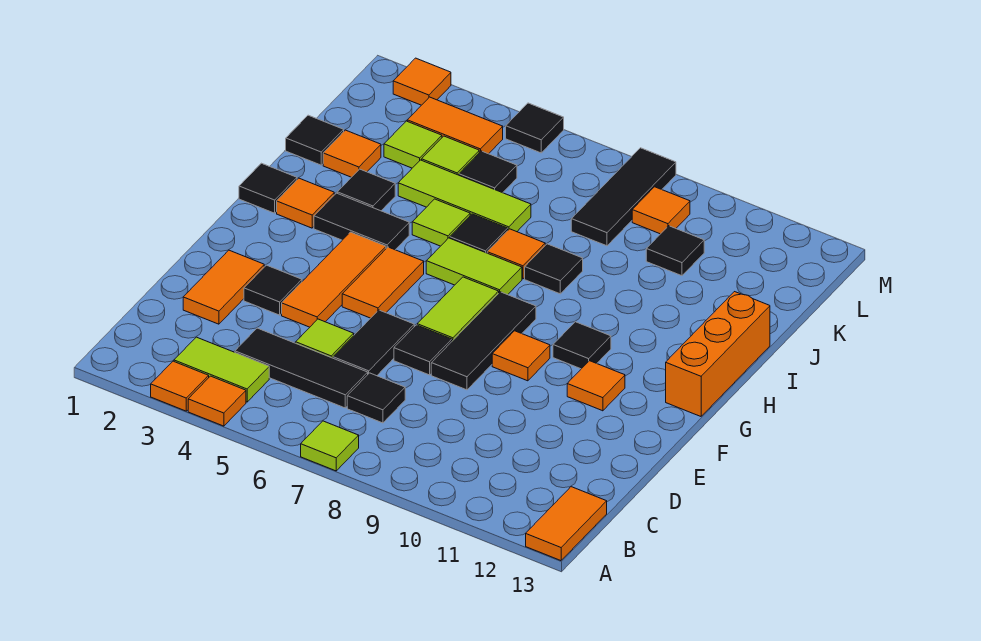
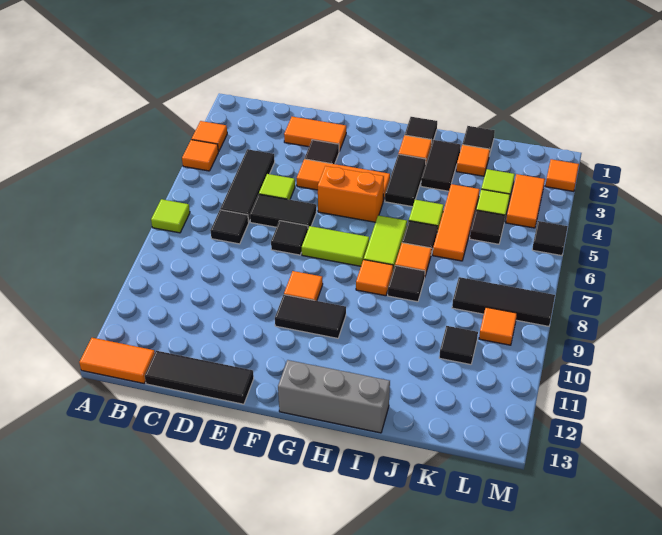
lime 1x2 tile [174,337,269,402] -> none
black 1x3 tile [431,292,536,390] -> black 1x3 tile moved to [145,351,254,404]
orange 1x2 tile [342,247,424,318] -> orange 1x2 brick [318,166,384,222]
orange 1x1 tile [567,361,625,411] -> orange 1x1 tile moved to [356,260,393,296]
black 1x1 tile [553,322,611,369] -> black 1x2 tile [275,295,346,338]
orange 1x3 brick [666,292,770,416] -> grey 1x3 brick [278,360,390,433]
black 1x1 tile [337,169,395,211] -> black 1x2 tile [421,140,461,191]
lime 1x3 tile [398,160,531,232] -> orange 1x3 tile [433,184,480,261]

